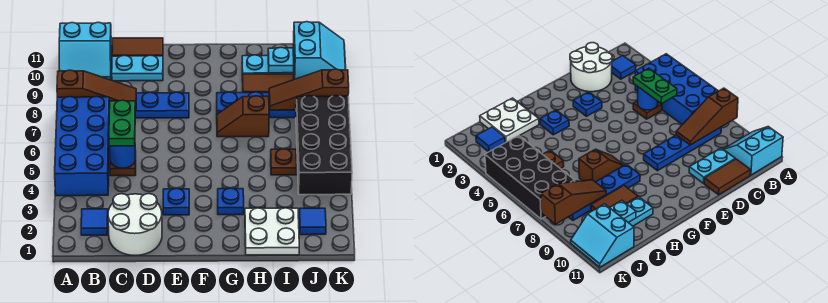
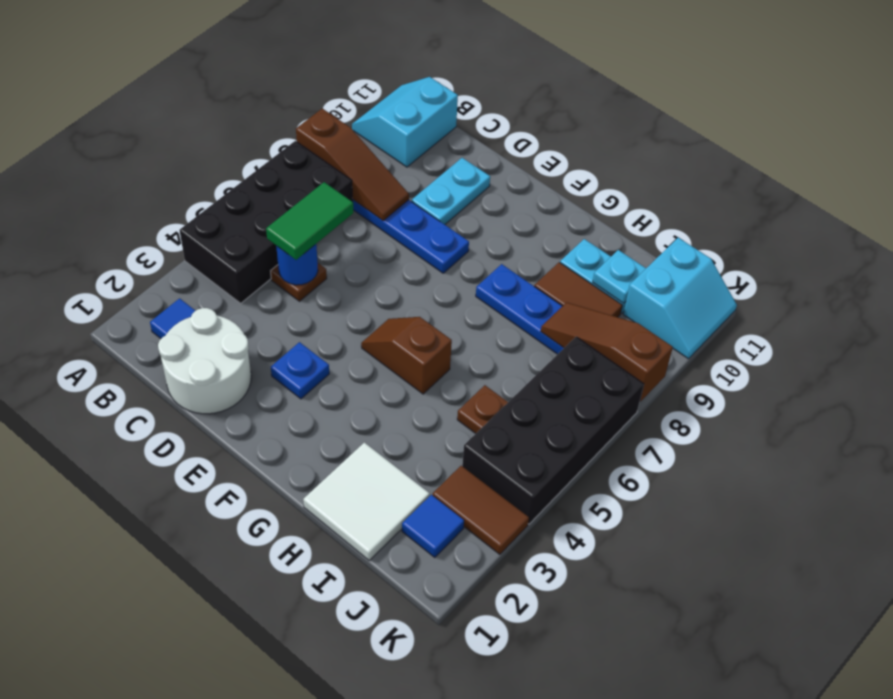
blue 2x4 brick [55,96,110,196] -> black 2x4 brick [179,141,353,303]
cyan 2x2 slope [59,22,111,80] -> cyan 2x2 slope turned to [352,77,458,167]
green 1x2 plate [109,100,135,146] -> green 1x2 tile [266,182,353,260]
cyan 1x2 plate [112,55,163,81] -> cyan 1x2 plate turned to [412,158,490,224]
brown 1x2 tile [112,38,163,56] -> brown 1x2 tile moved to [433,466,529,554]
blue 1x1 plate [218,188,244,215] -> none
brown 1x2 slope [217,96,269,137] -> brown 1x2 slope moved to [361,317,452,394]
white 2x2 plate [245,208,299,255] -> white 2x2 tile [303,442,430,560]

